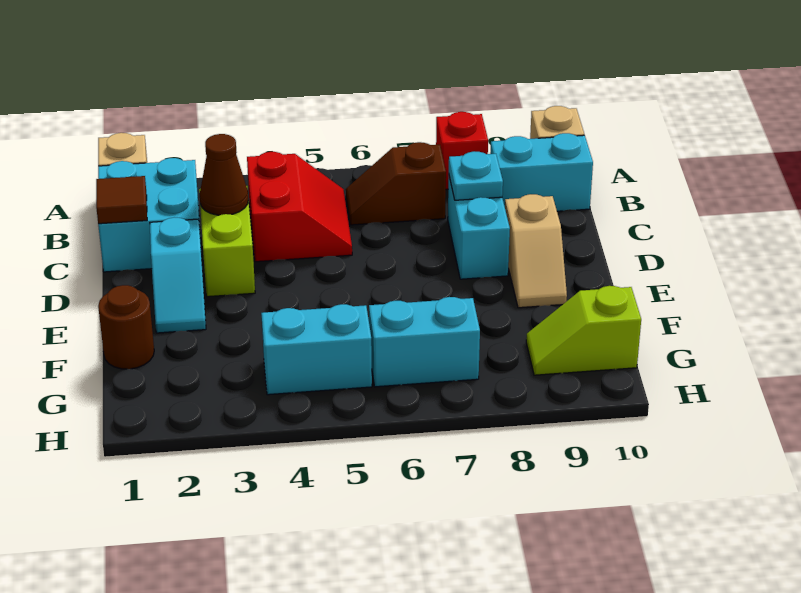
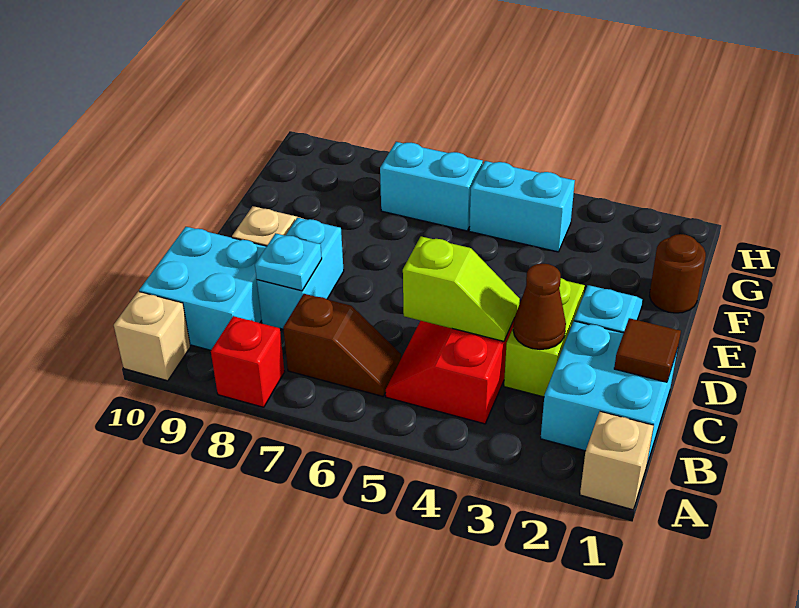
cyan 1x2 brick [490,133,593,211] -> cyan 2x2 brick [139,227,267,350]
lime 1x2 slope [526,286,641,375] -> lime 1x2 slope moved to [403,236,520,341]

